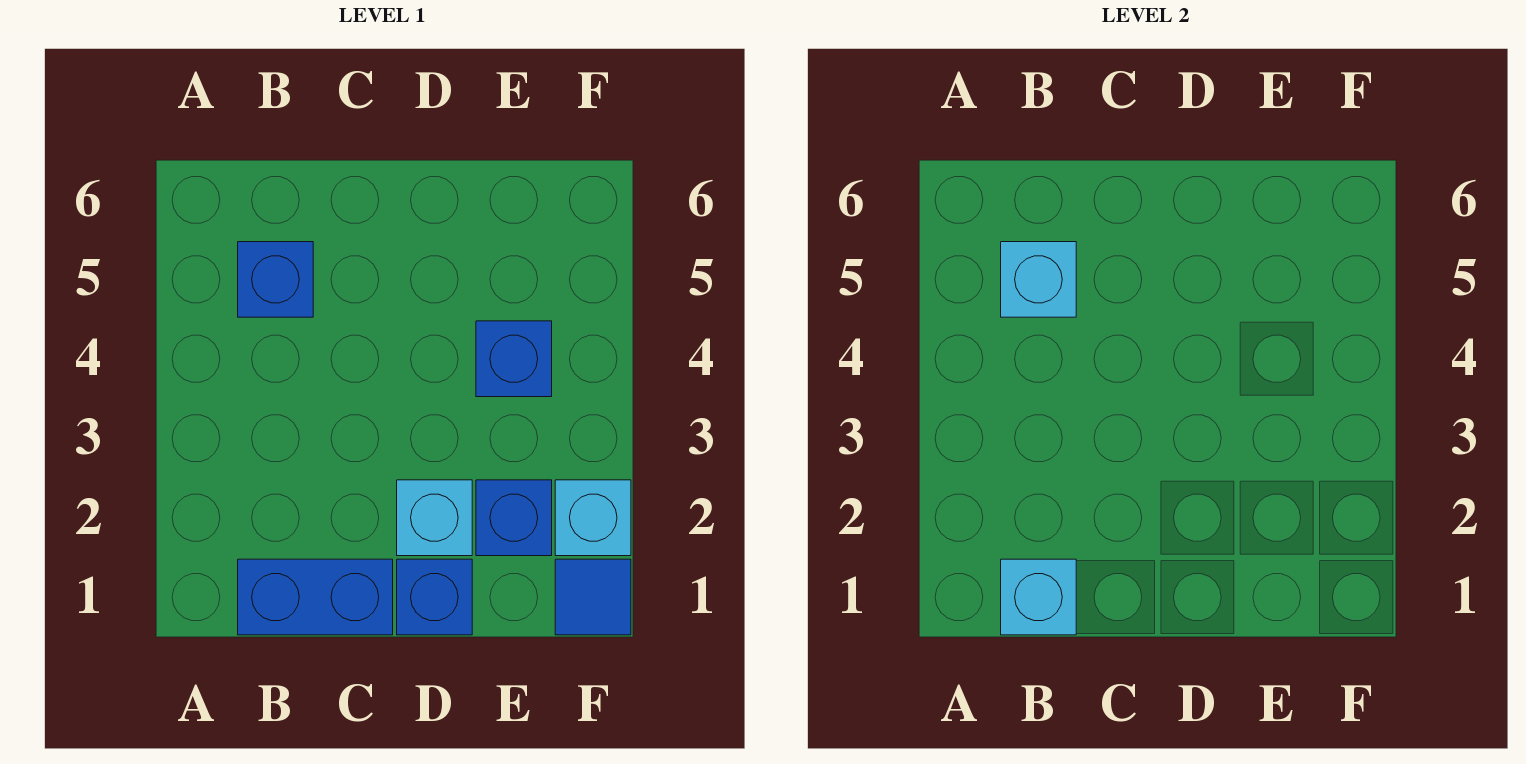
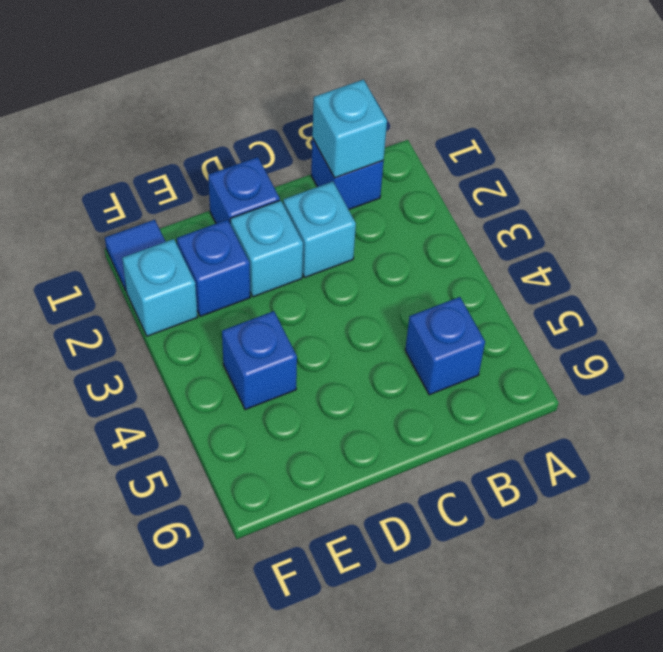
blue 1x2 brick [238,559,393,635] -> blue 1x1 brick [311,138,384,210]
cyan 1x1 brick [1001,242,1076,317] -> cyan 1x1 brick moved to [283,182,356,277]

